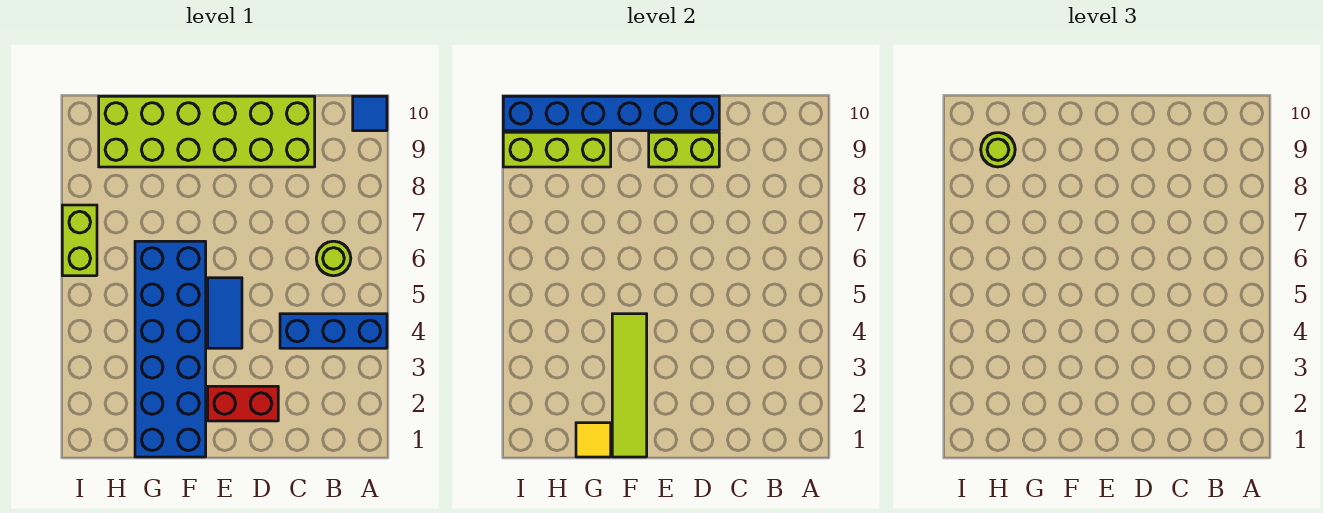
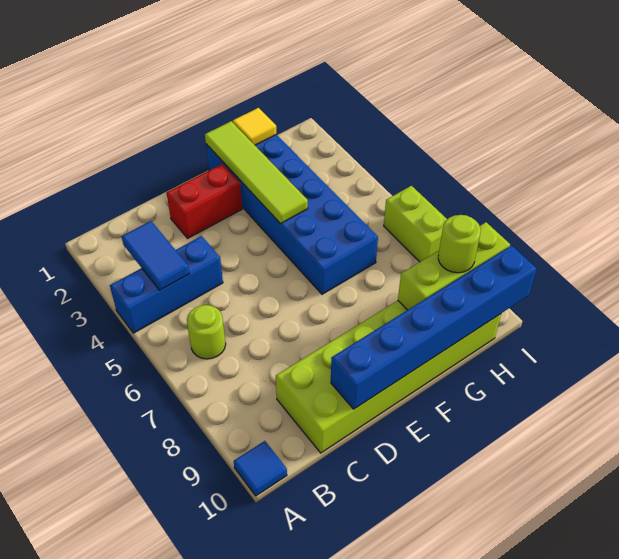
lime 1x2 brick [649,132,719,167] -> none
blue 1x2 tile [208,278,242,348] -> blue 1x2 tile moved to [122,221,189,290]

